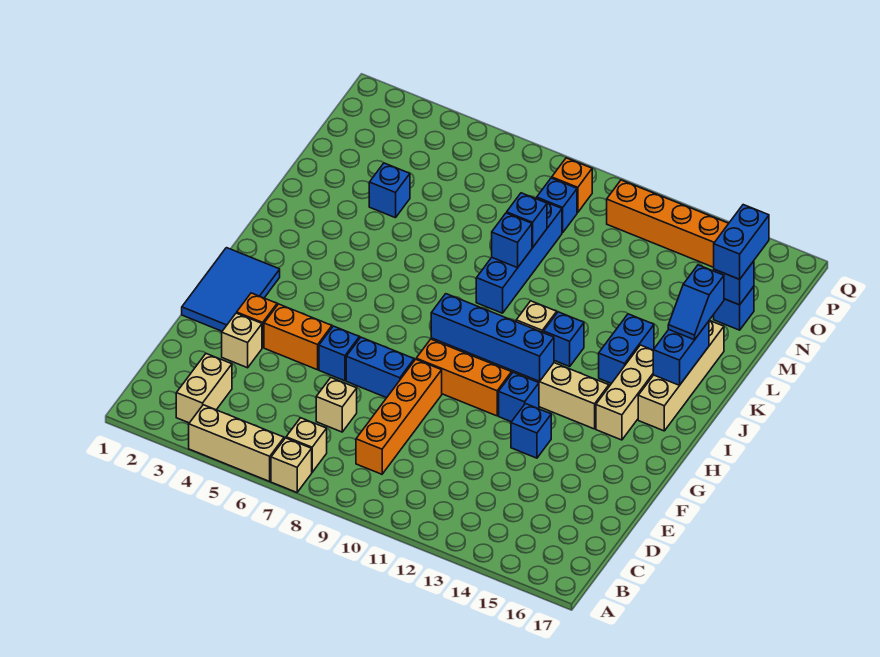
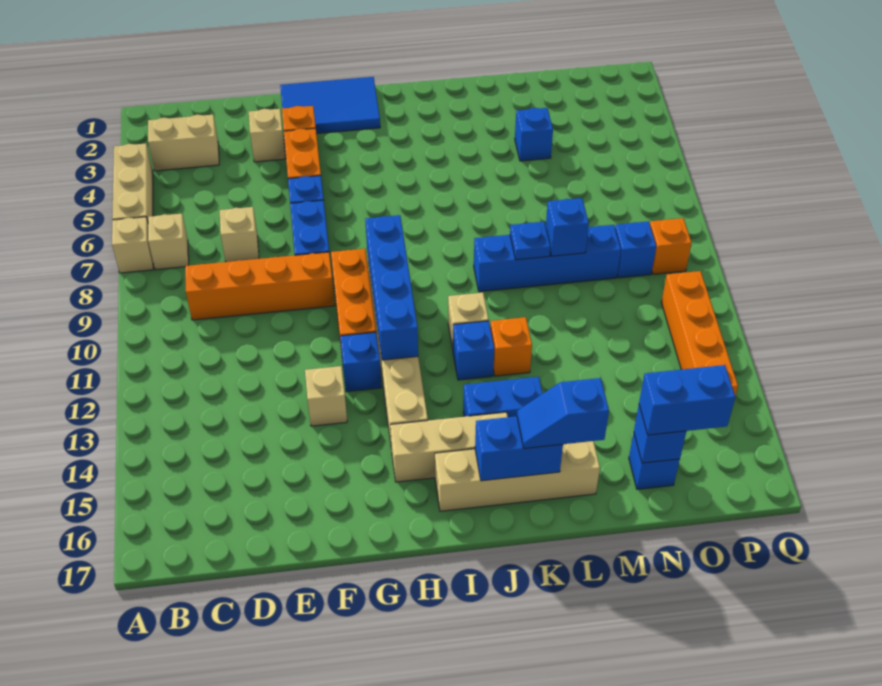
blue 1x1 brick [511,404,551,458] -> tan 1x1 brick [305,366,347,426]
none -> orange 1x1 brick [490,317,532,376]
blue 1x1 brick [492,213,532,268] -> blue 1x1 plate [510,222,550,260]

